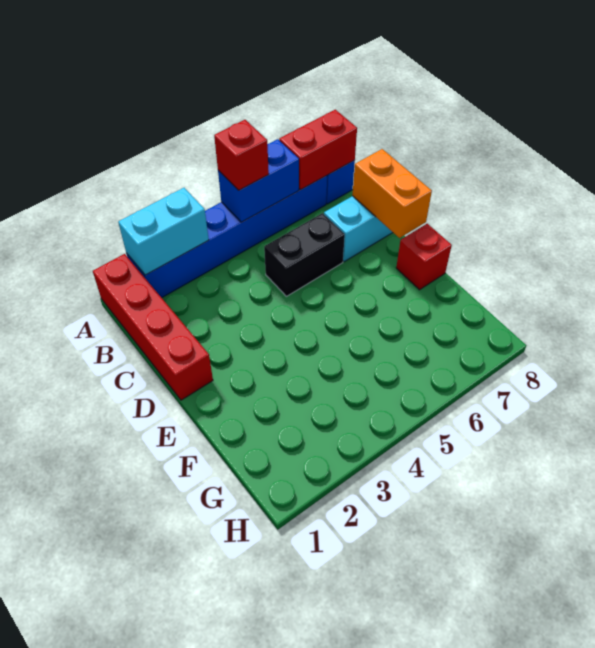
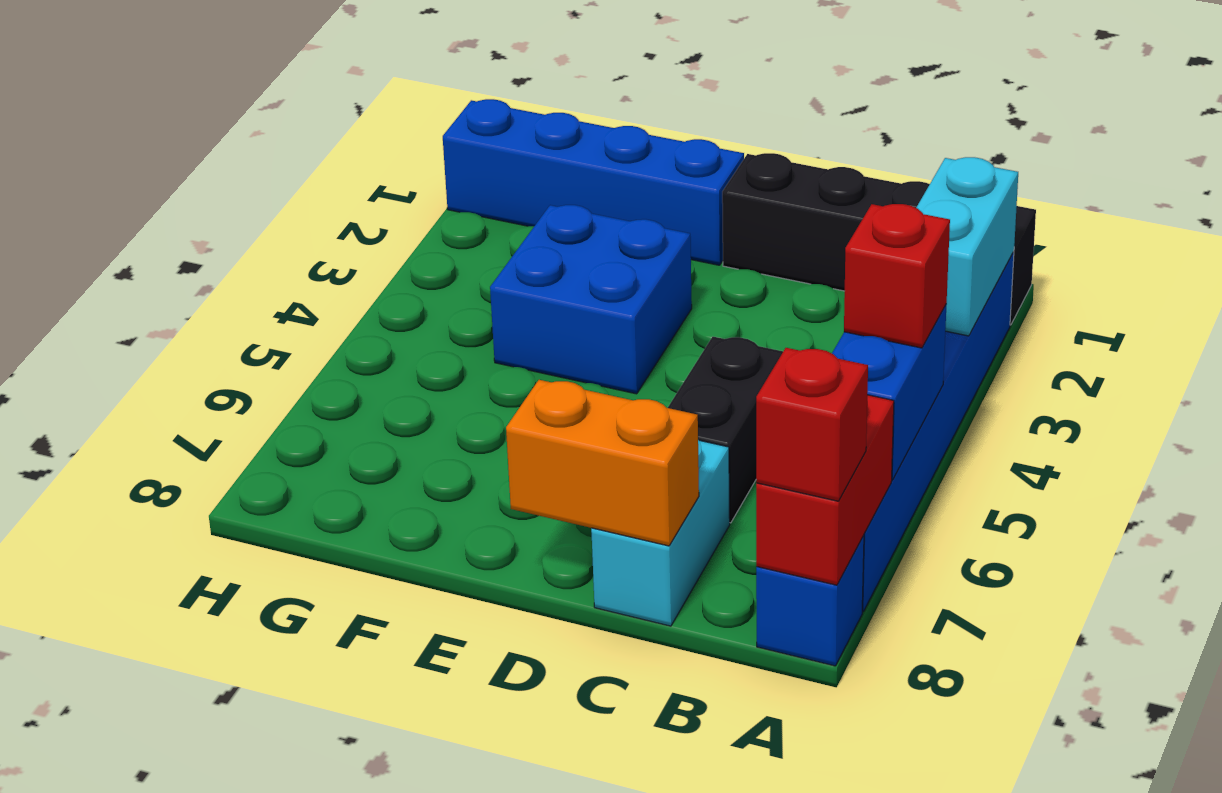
red 1x4 brick [93,254,213,400] -> black 1x4 brick [722,153,1036,325]
none -> blue 1x4 brick [443,99,744,265]
none -> blue 2x2 brick [490,205,692,394]
red 1x1 brick [396,224,452,290] -> red 1x1 brick moved to [756,348,868,501]

